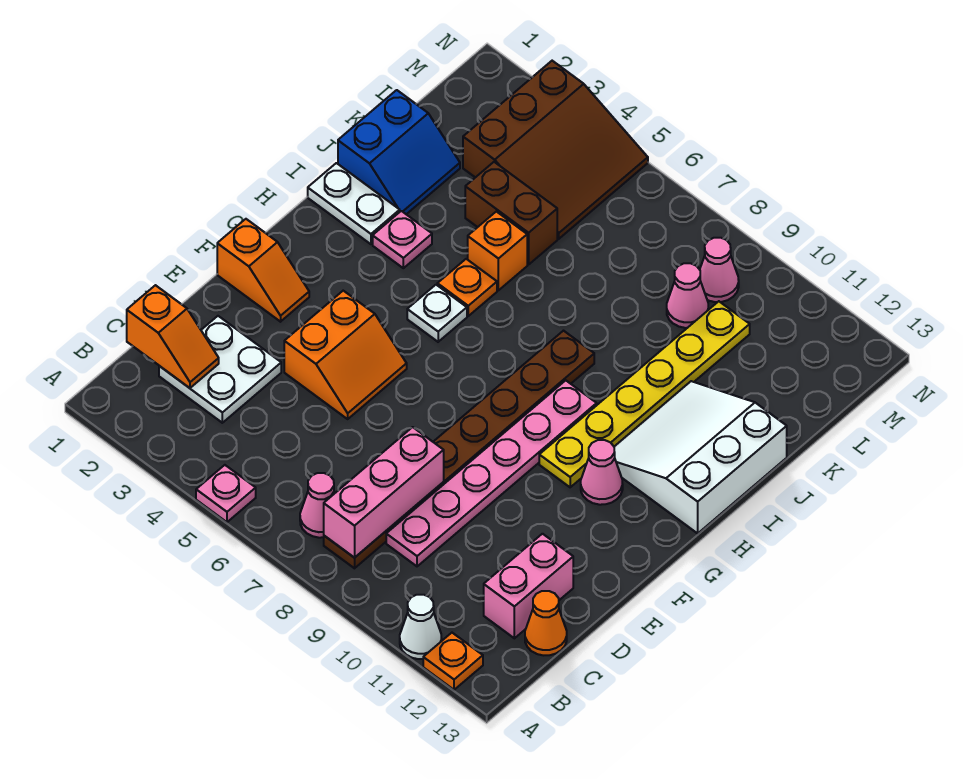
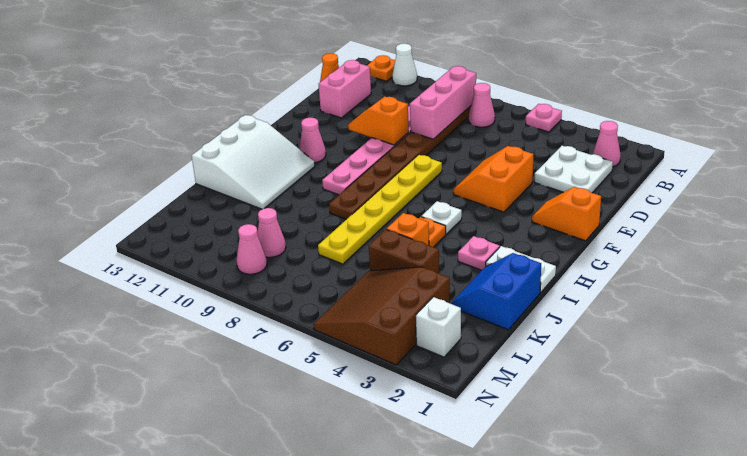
none -> pink 1x1 cone [593,121,621,167]
orange 1x2 slope [127,285,219,388] -> orange 1x2 slope moved to [348,97,409,145]
yellow 1x6 plate [539,301,750,487] -> yellow 1x6 plate moved to [318,155,442,264]
none -> white 1x1 brick [416,297,461,357]

